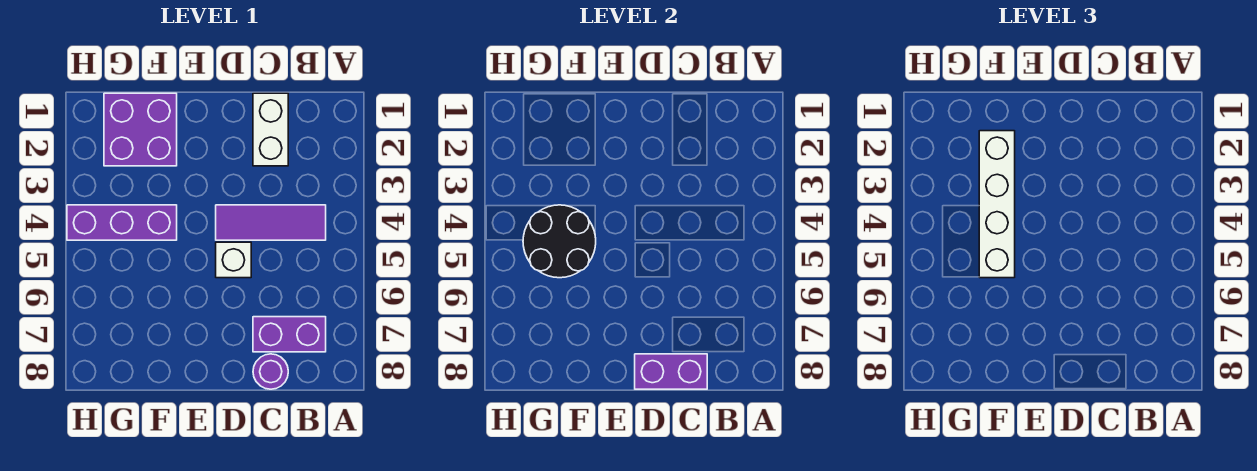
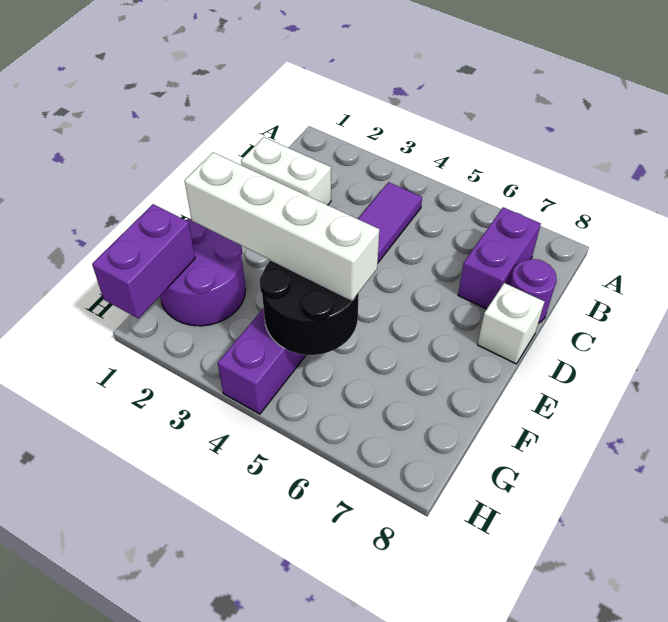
purple 1x2 brick [635,354,707,389] -> purple 1x2 brick moved to [92,204,195,319]
white 1x1 brick [216,242,251,278] -> white 1x1 brick moved to [477,283,544,364]
purple 2x2 brick [104,93,177,166] -> purple 2x2 round brick [160,219,245,326]

